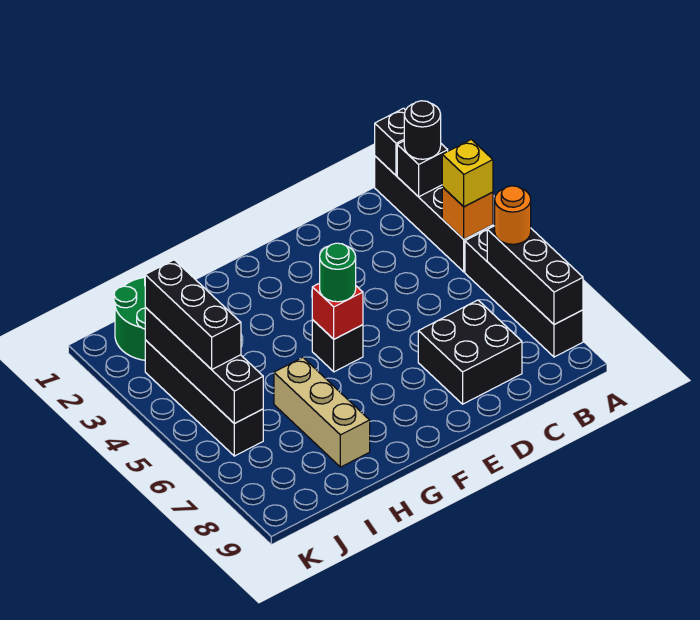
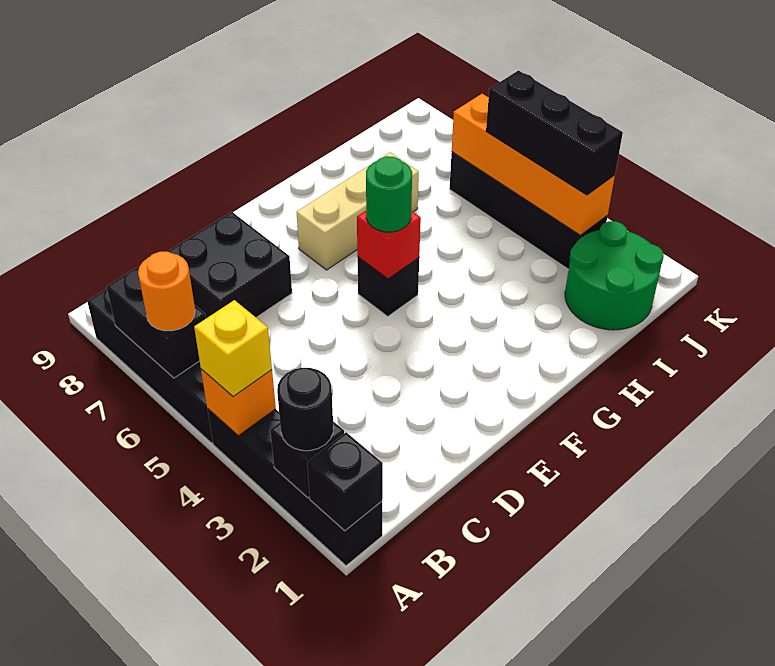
black 1x3 brick [487,226,583,325] -> black 1x2 brick [107,266,206,378]
tan 1x3 brick [274,357,370,467] -> tan 1x3 brick turned to [297,152,419,270]
black 1x4 brick [145,308,263,424] -> orange 1x4 brick [452,94,615,235]

